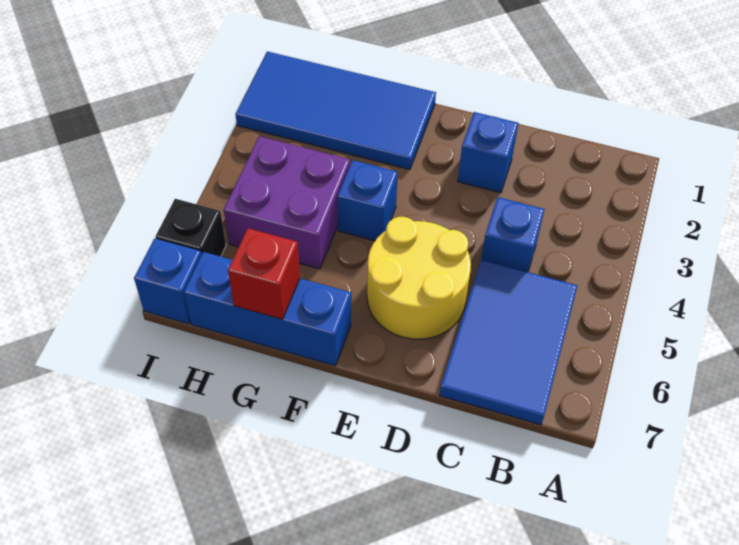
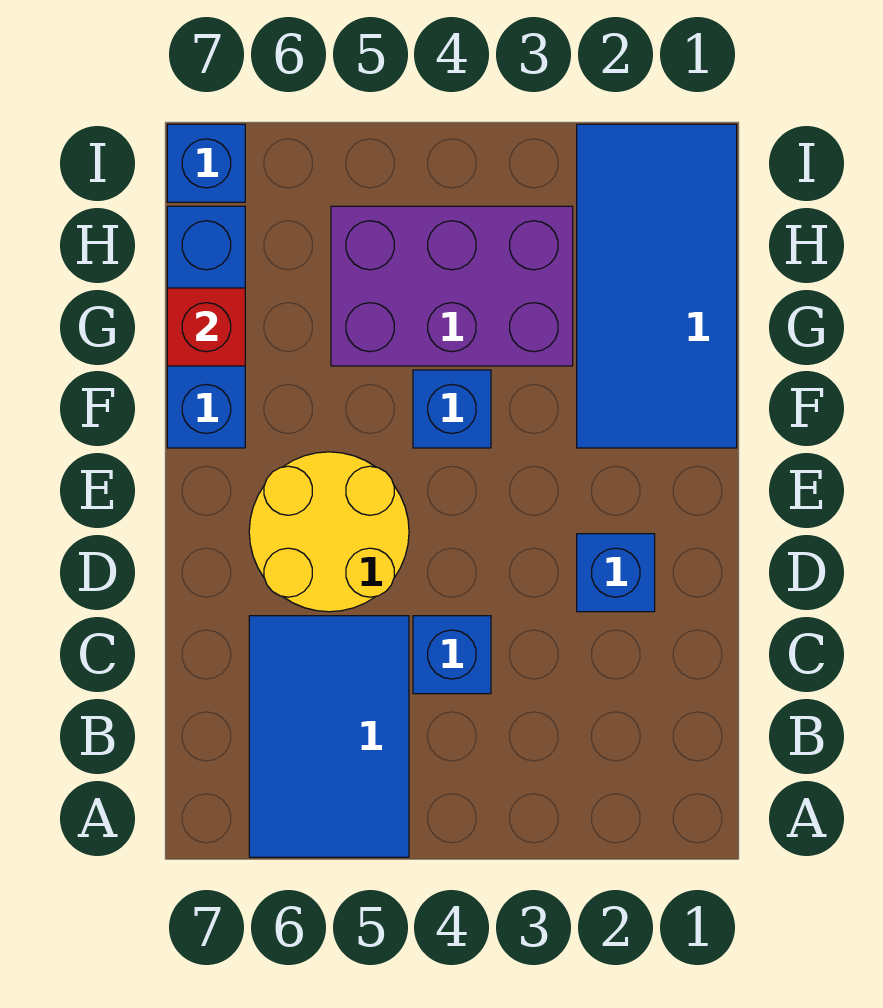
blue 2x3 tile [439,260,577,425] -> blue 2x3 tile turned to [249,616,409,857]
purple 2x2 brick [224,136,350,269] -> purple 2x3 brick [331,206,573,366]
black 1x1 brick [156,199,226,256] -> none

